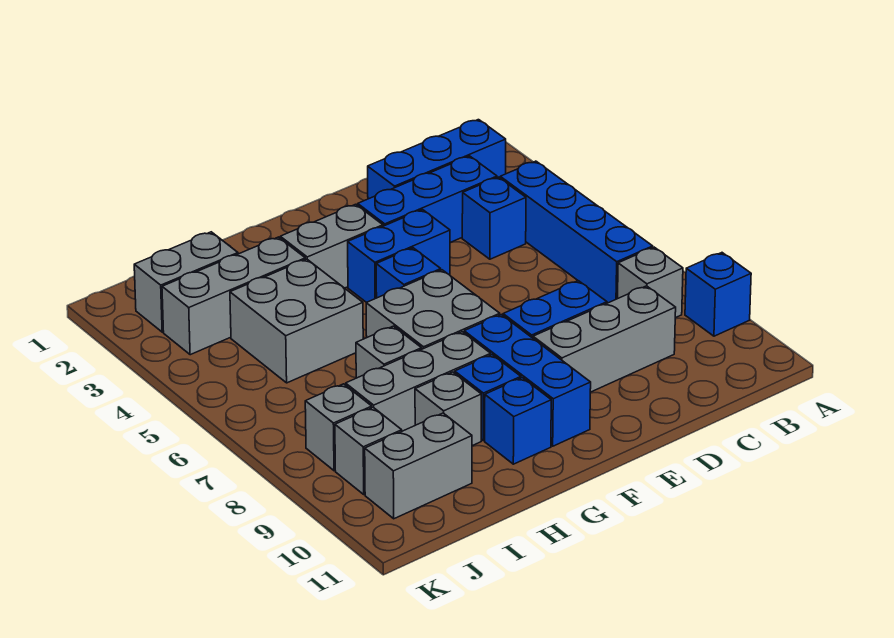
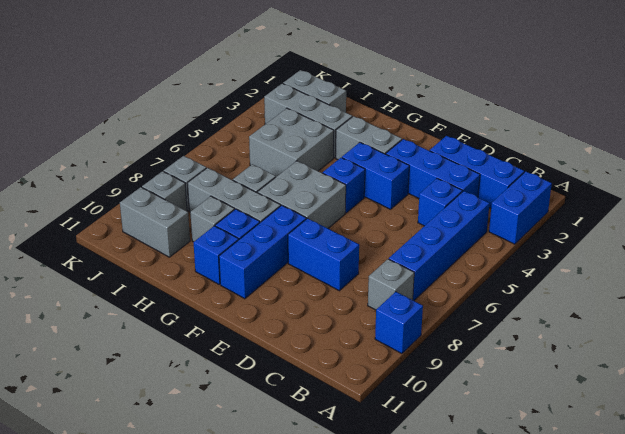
none -> blue 1x2 brick [489,171,552,244]
grey 1x3 brick [533,286,676,392] -> none

